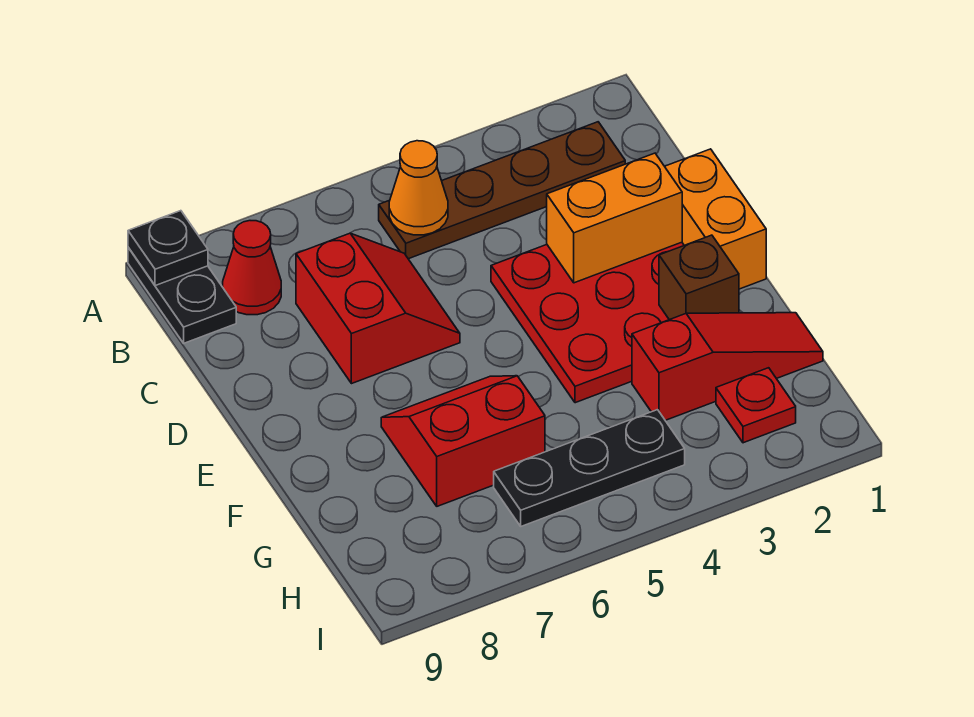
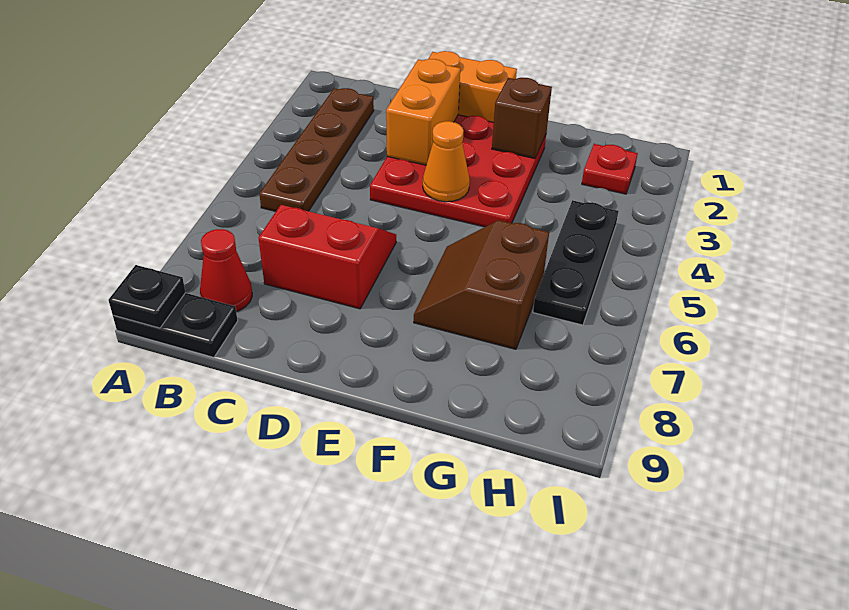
orange 1x1 cone [389,141,448,235] -> orange 1x1 cone moved to [423,121,470,202]
red 2x2 slope [381,376,545,506] -> brown 2x2 slope [414,220,549,349]
red 1x3 slope [632,313,823,420] -> none

